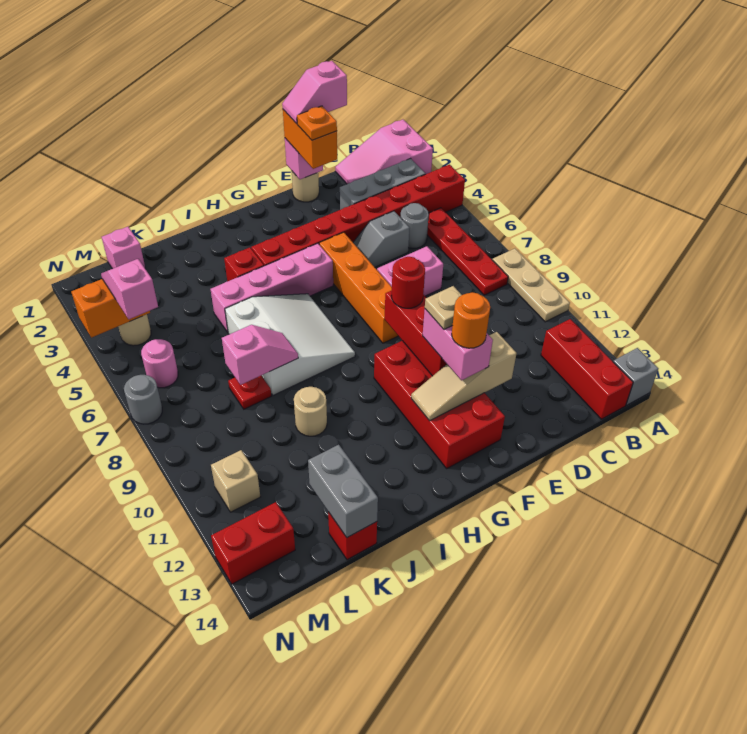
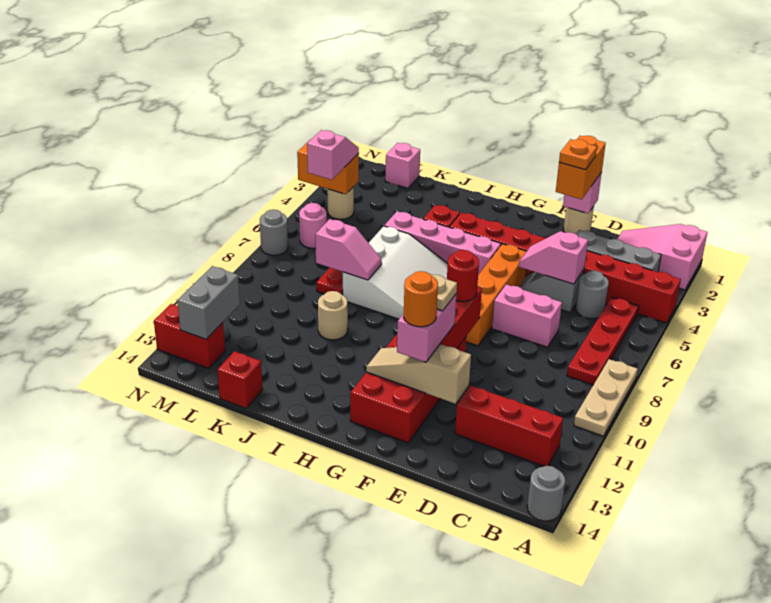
grey 1x1 brick [613,348,658,405] -> grey 1x1 round brick [527,466,565,521]
red 1x3 brick [541,319,633,419] -> red 1x3 brick turned to [455,385,563,466]
pink 1x2 slope [282,61,347,124] -> pink 1x2 slope moved to [519,231,588,284]
grey 1x2 brick [308,445,378,537] -> grey 1x2 brick moved to [177,266,240,339]
tan 1x1 brick [211,450,260,512] -> none

